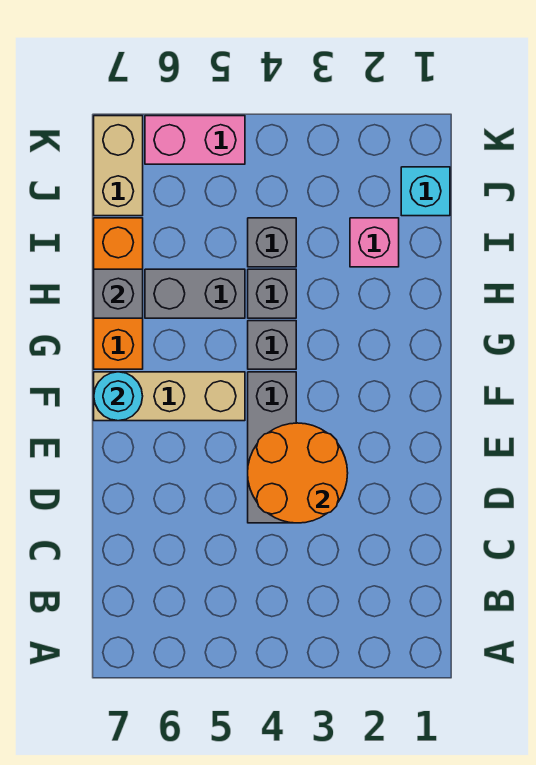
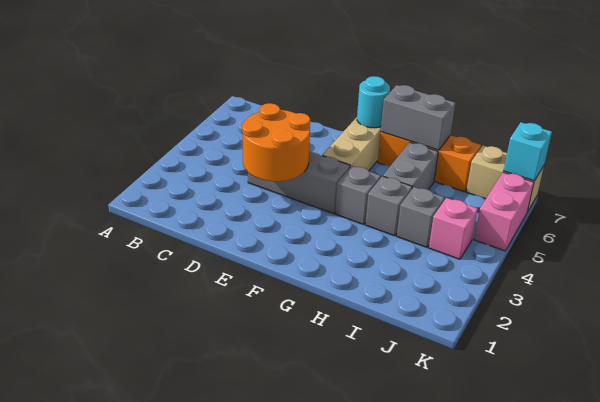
grey 1x1 brick [94,269,143,318] -> grey 1x2 brick [381,85,455,150]
pink 1x1 brick [350,218,399,267] -> pink 1x1 brick moved to [429,198,478,259]
cyan 1x1 brick [401,167,450,216] -> cyan 1x1 brick moved to [504,122,552,181]

